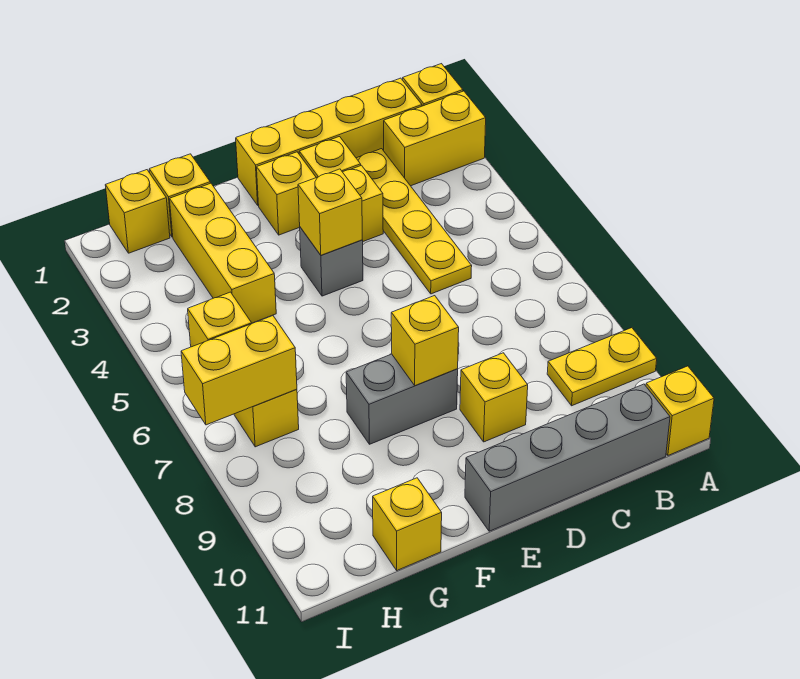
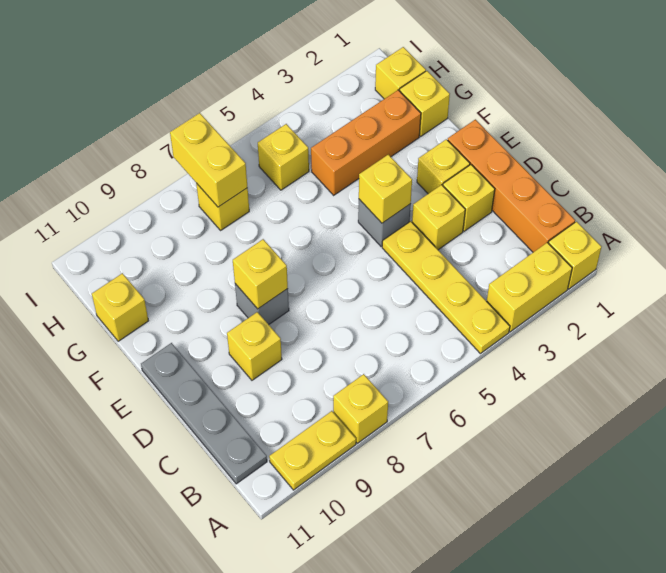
yellow 1x2 brick [384,91,486,186] -> yellow 1x2 brick turned to [487,243,572,332]
yellow 1x2 plate [547,328,657,406] -> yellow 1x2 plate turned to [269,411,356,490]
yellow 1x1 brick [646,366,714,455] -> yellow 1x1 brick moved to [333,374,388,443]
yellow 1x4 brick [236,78,422,205] -> orange 1x4 brick [448,119,575,252]
grey 1x4 brick [465,384,670,531] -> grey 1x4 plate [141,343,267,484]
yellow 1x4 plate [356,149,472,294] -> yellow 1x4 plate turned to [382,221,510,354]
grey 1x2 brick [346,354,458,444] -> grey 1x1 brick [235,284,289,324]
yellow 1x3 brick [170,183,276,323] -> orange 1x3 brick [311,90,421,195]

